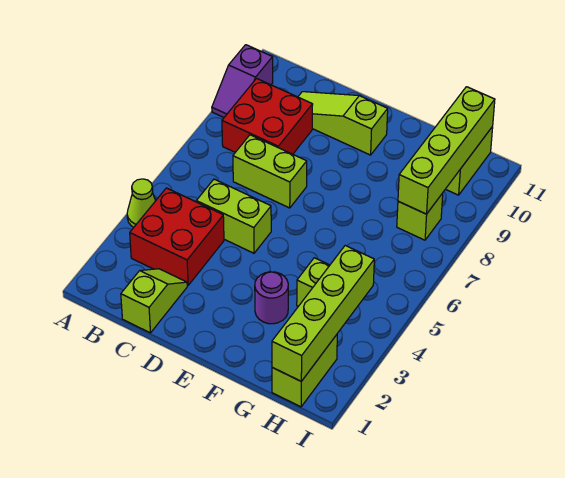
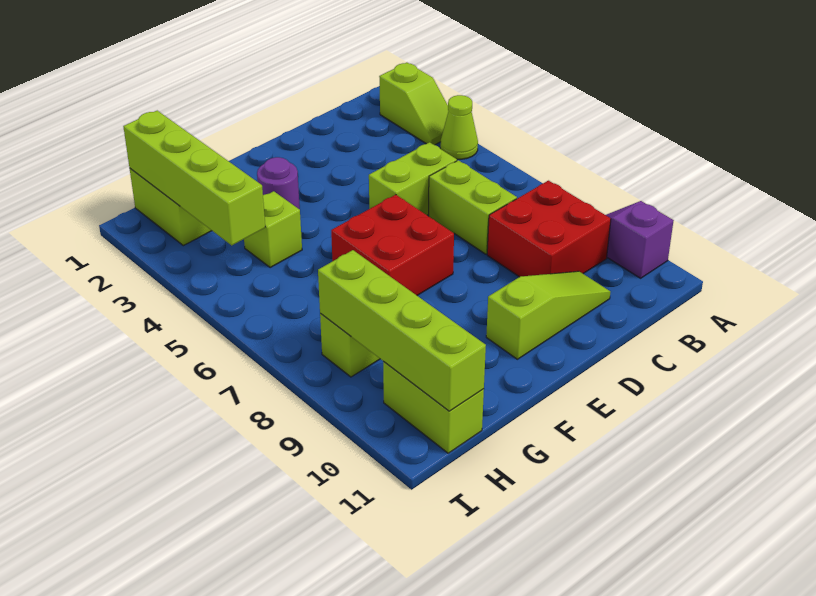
red 2x2 brick [130,188,224,285] -> red 2x2 brick moved to [331,195,454,295]
lime 1x2 slope [121,269,187,333] -> lime 1x2 slope moved to [379,63,449,145]
lime 1x2 brick [233,135,307,208] -> lime 1x2 brick turned to [429,160,517,254]

